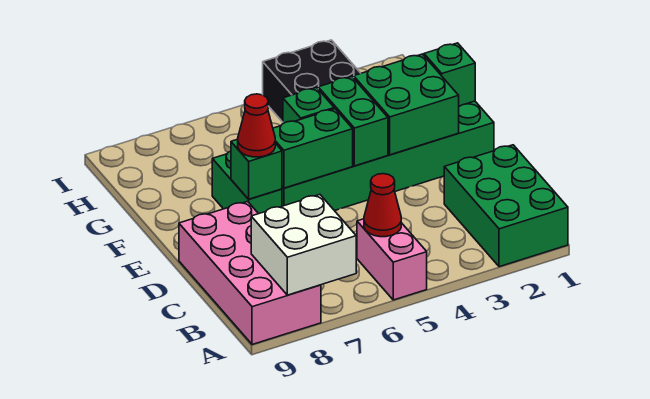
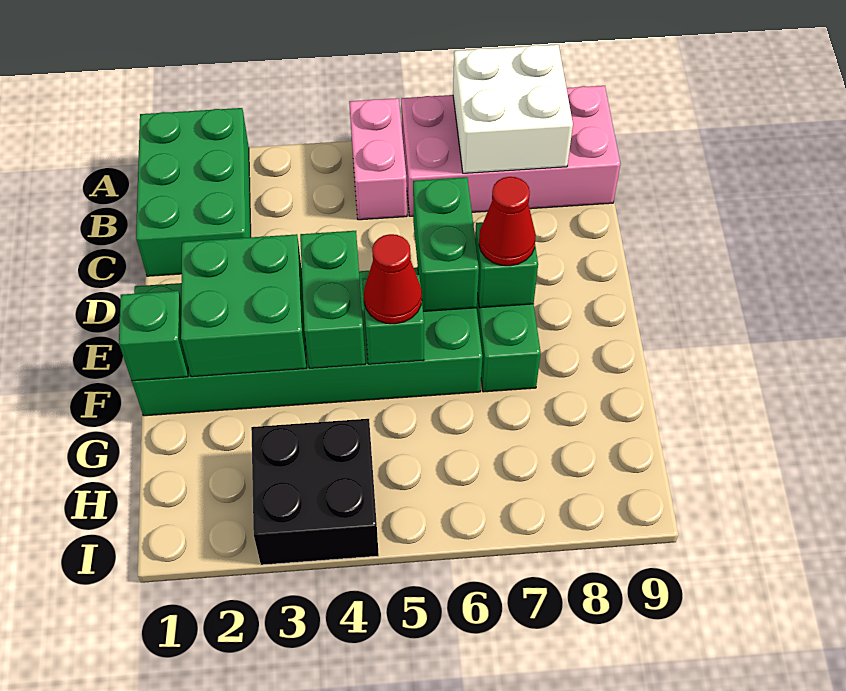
pink 2x4 brick [179,201,321,345] -> pink 2x4 brick turned to [401,86,620,216]
red 1x1 cone [364,174,401,237] -> red 1x1 cone moved to [364,234,422,324]
green 1x2 brick [273,109,353,188] -> green 1x2 brick turned to [413,177,479,311]

